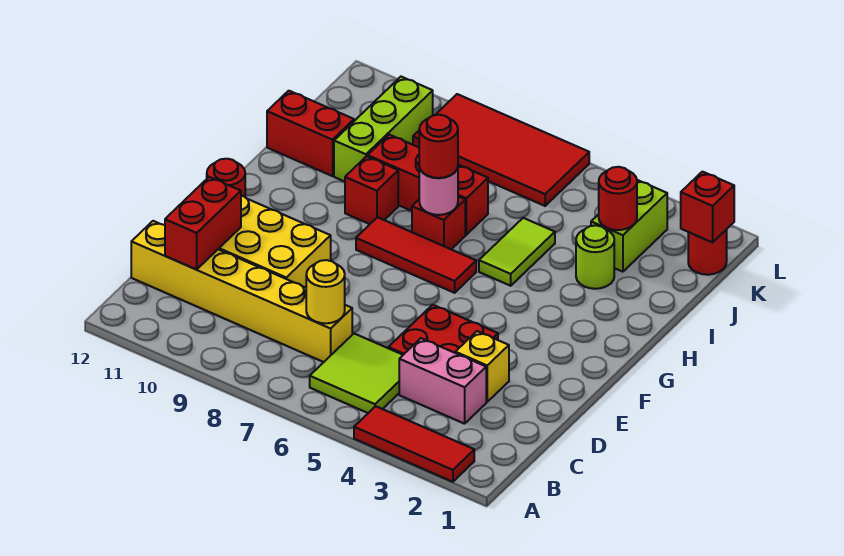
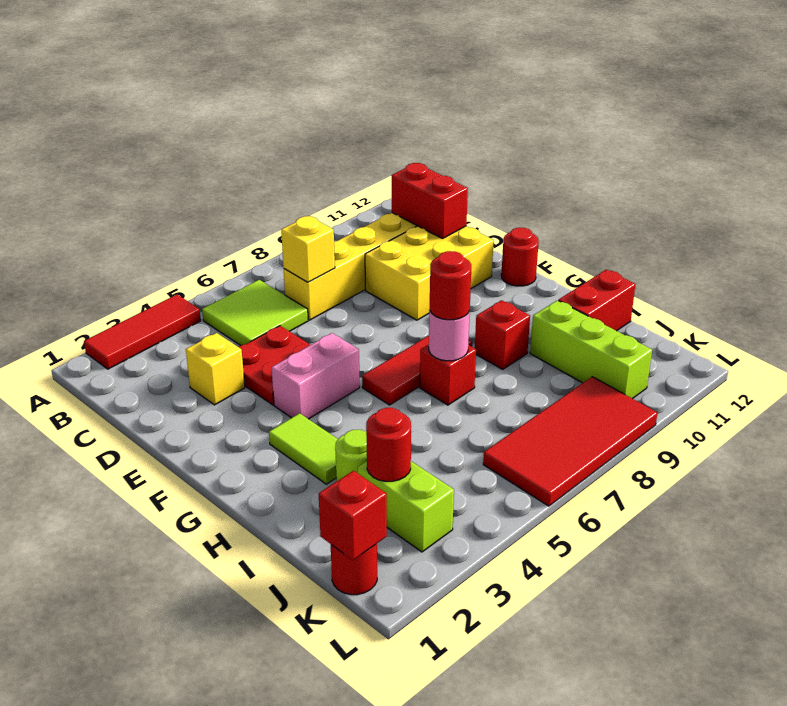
pink 1x2 brick [399,338,486,424] -> pink 1x2 brick moved to [272,333,360,419]
yellow 1x1 round brick [306,260,345,323] -> yellow 1x1 brick [281,216,335,282]
lime 1x2 tile [479,218,555,286] -> lime 1x2 tile moved to [269,413,338,484]
red 1x3 brick [368,135,488,235] -> none

